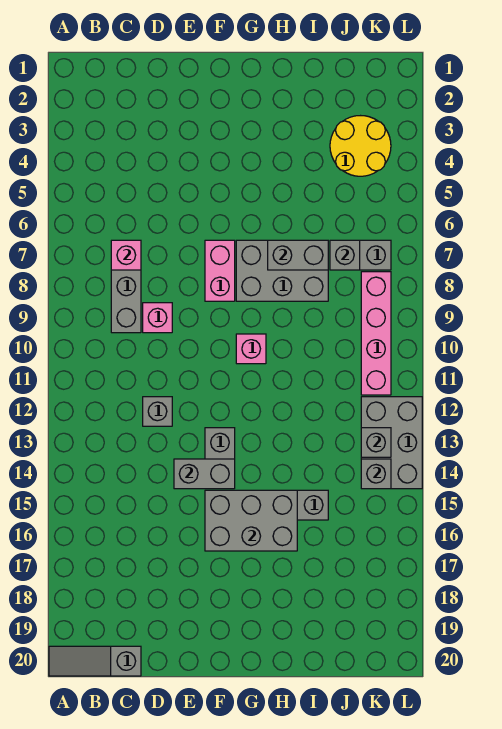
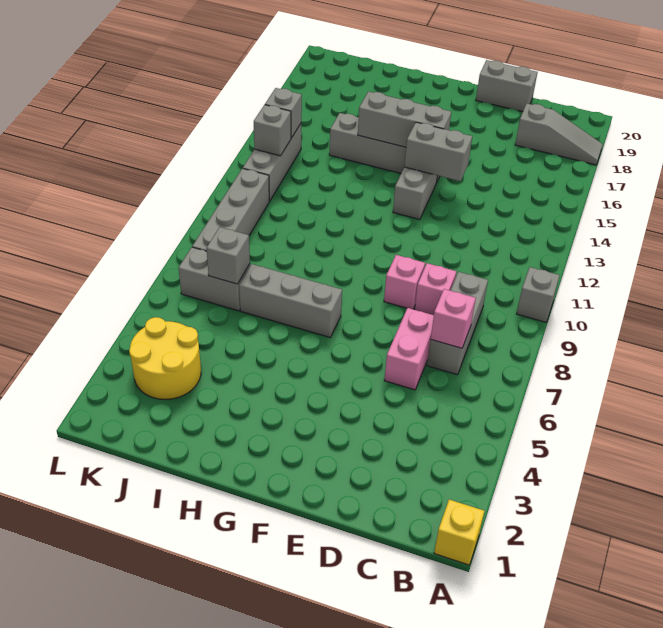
none -> yellow 1x1 brick [434,500,484,565]
grey 1x3 slope [49,646,141,676] -> grey 1x3 slope moved to [515,103,603,165]
grey 1x1 brick [143,397,172,426] -> grey 1x1 brick moved to [517,267,560,322]
pink 1x2 brick [205,240,235,301] -> pink 1x2 brick moved to [384,308,434,390]
grey 2x3 brick [205,490,297,551] -> grey 1x3 brick [358,91,451,147]
grey 2x3 brick [236,240,328,301] -> grey 1x3 brick [239,264,342,337]
pink 1x1 brick [236,334,266,364] -> pink 1x1 brick moved to [384,255,425,309]
grey 1x2 brick [268,240,328,270] -> grey 1x2 brick moved to [476,60,538,112]
pink 1x4 brick [361,272,391,395] -> grey 1x4 brick [192,168,269,251]
grey 2x3 brick [361,397,422,489] -> grey 1x3 brick [243,124,301,201]

